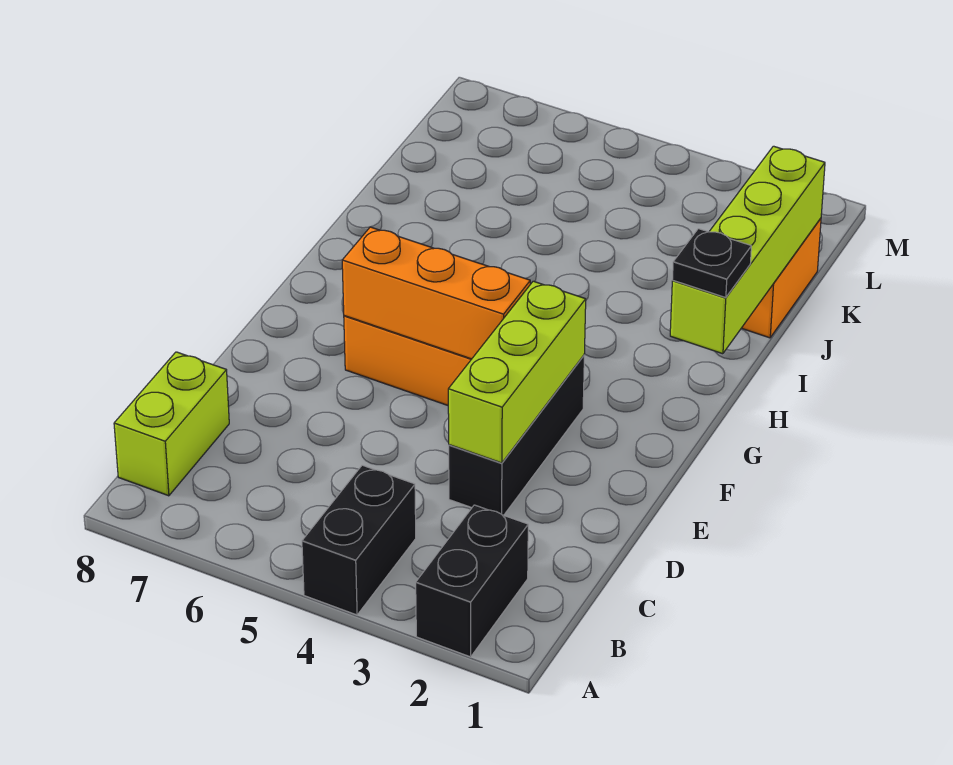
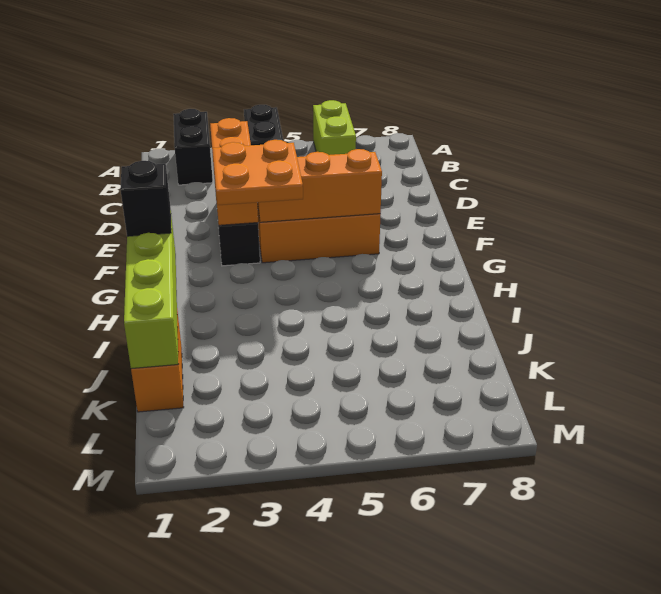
lime 1x2 brick [114,352,229,496] -> lime 1x2 brick moved to [313,100,356,155]
lime 1x3 brick [448,281,586,463] -> orange 1x3 brick [210,118,258,225]
none -> orange 2x2 plate [212,140,303,205]
black 1x1 plate [672,229,751,298] -> black 1x1 brick [120,161,171,236]

